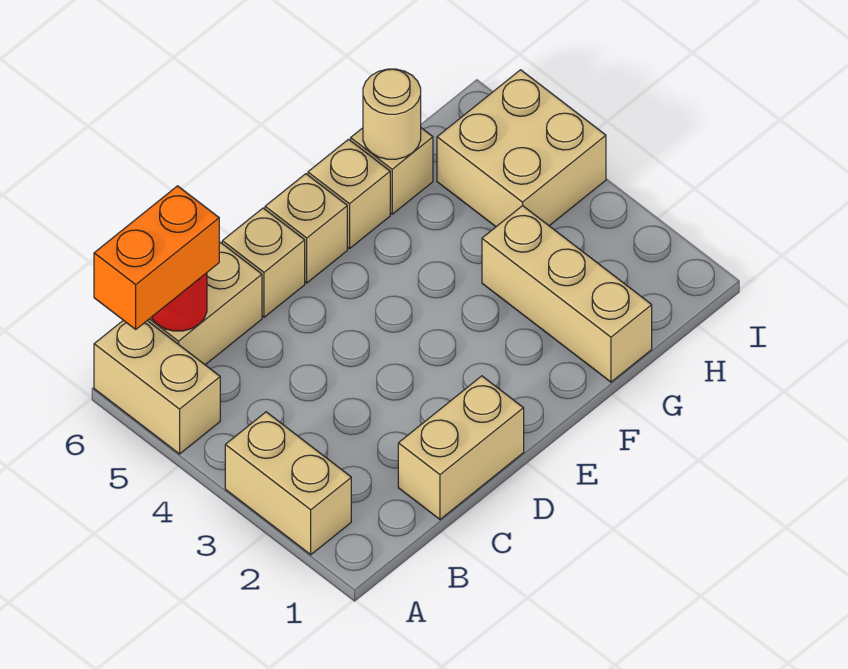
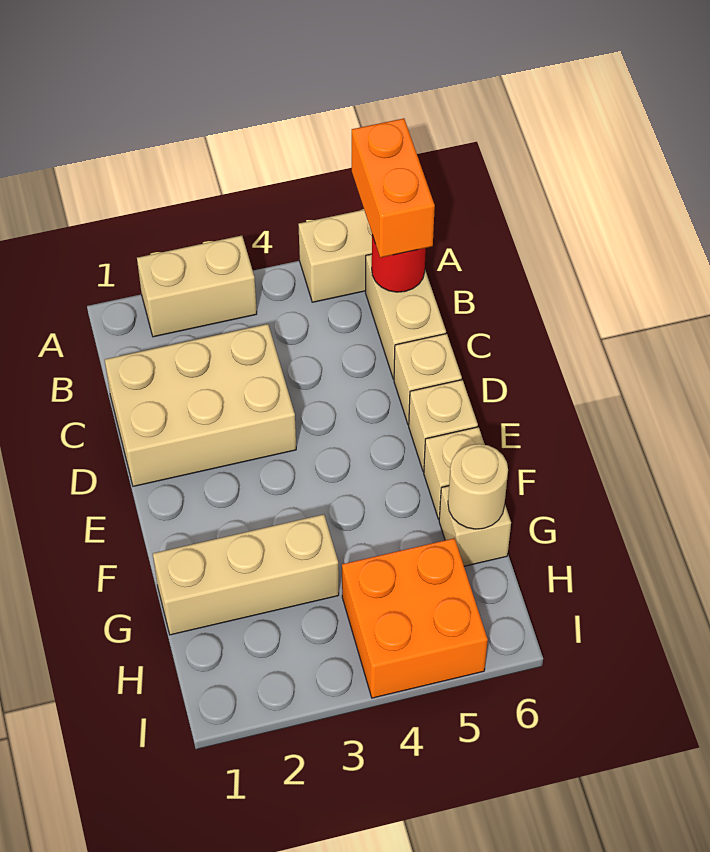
tan 1x2 brick [398,376,524,519] -> tan 2x3 brick [105,324,296,486]
tan 2x2 brick [437,70,606,227] -> orange 2x2 brick [342,538,488,698]

